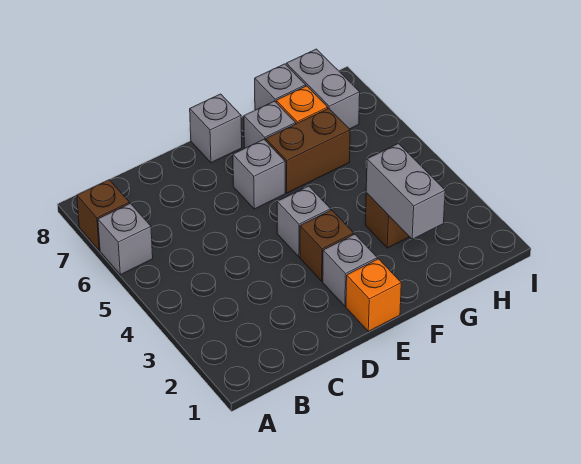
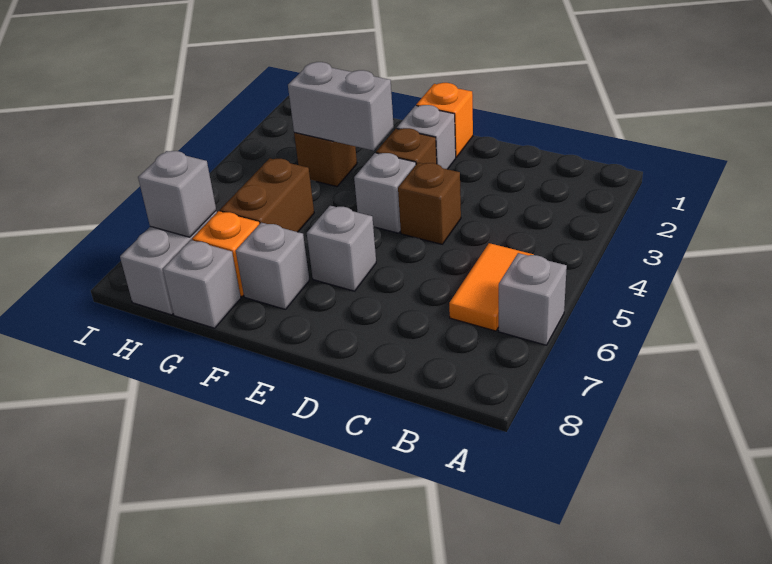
brown 1x1 brick [77,180,130,250] -> brown 1x1 brick moved to [398,163,461,244]
none -> orange 1x2 tile [449,243,533,331]
grey 1x1 brick [190,94,242,163] -> grey 1x1 brick moved to [138,151,216,237]
brown 1x2 brick [266,108,350,193] -> brown 1x2 brick turned to [220,158,314,232]
grey 1x2 brick [366,143,445,239] -> grey 1x2 brick turned to [288,62,394,151]

